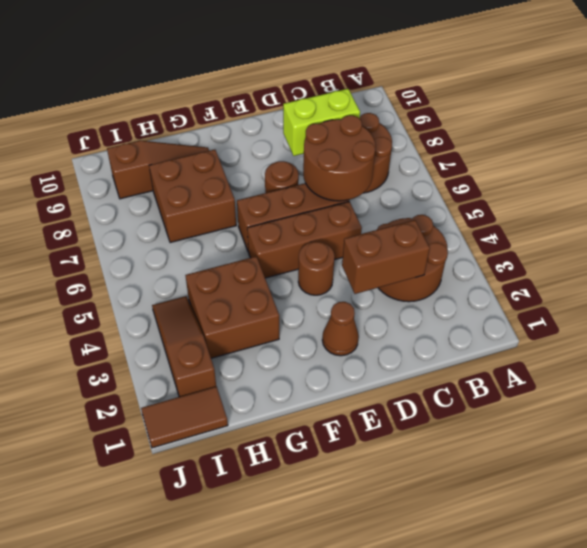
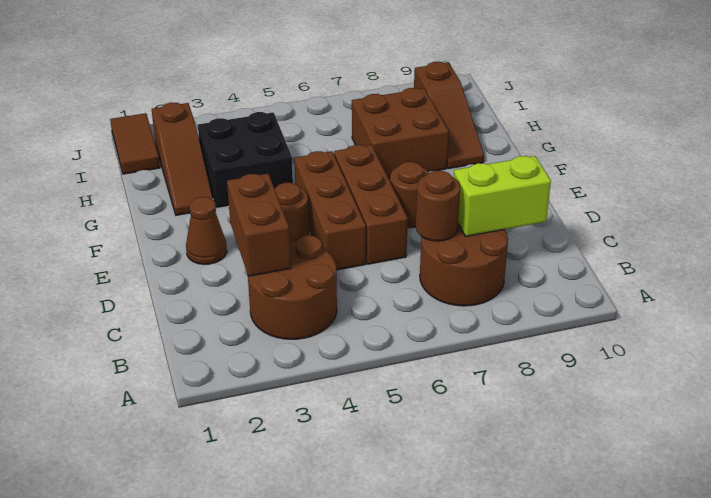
brown 2x2 round brick [303,115,376,201] -> brown 1x1 round brick [416,171,460,241]
lime 1x2 brick [283,89,360,156] -> lime 1x2 brick turned to [454,156,551,236]
brown 2x2 brick [185,256,279,358] -> black 2x2 brick [198,112,293,209]
brown 1x3 slope [152,296,216,397] -> brown 1x3 slope turned to [152,103,213,215]

